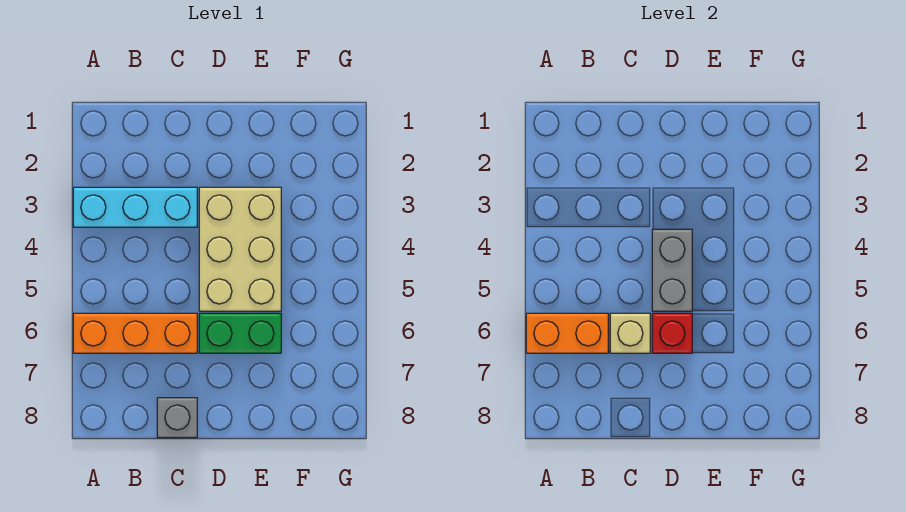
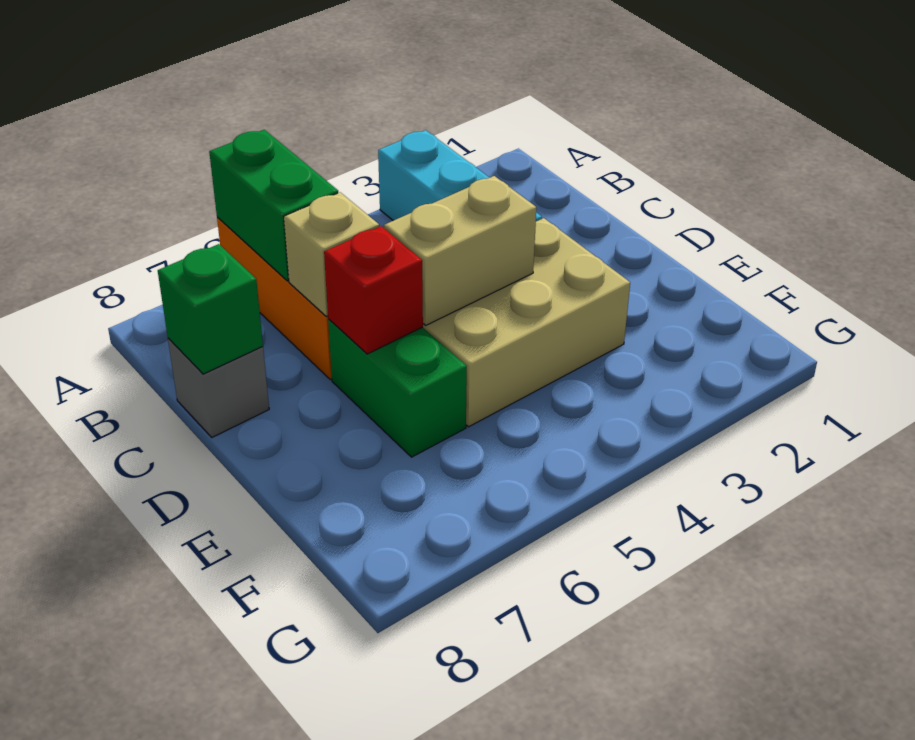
orange 1x2 brick [526,313,608,353] -> green 1x2 brick [209,130,338,281]
none -> green 1x1 brick [158,244,263,374]
grey 1x2 brick [652,229,692,311] -> tan 1x2 brick [384,176,536,325]

